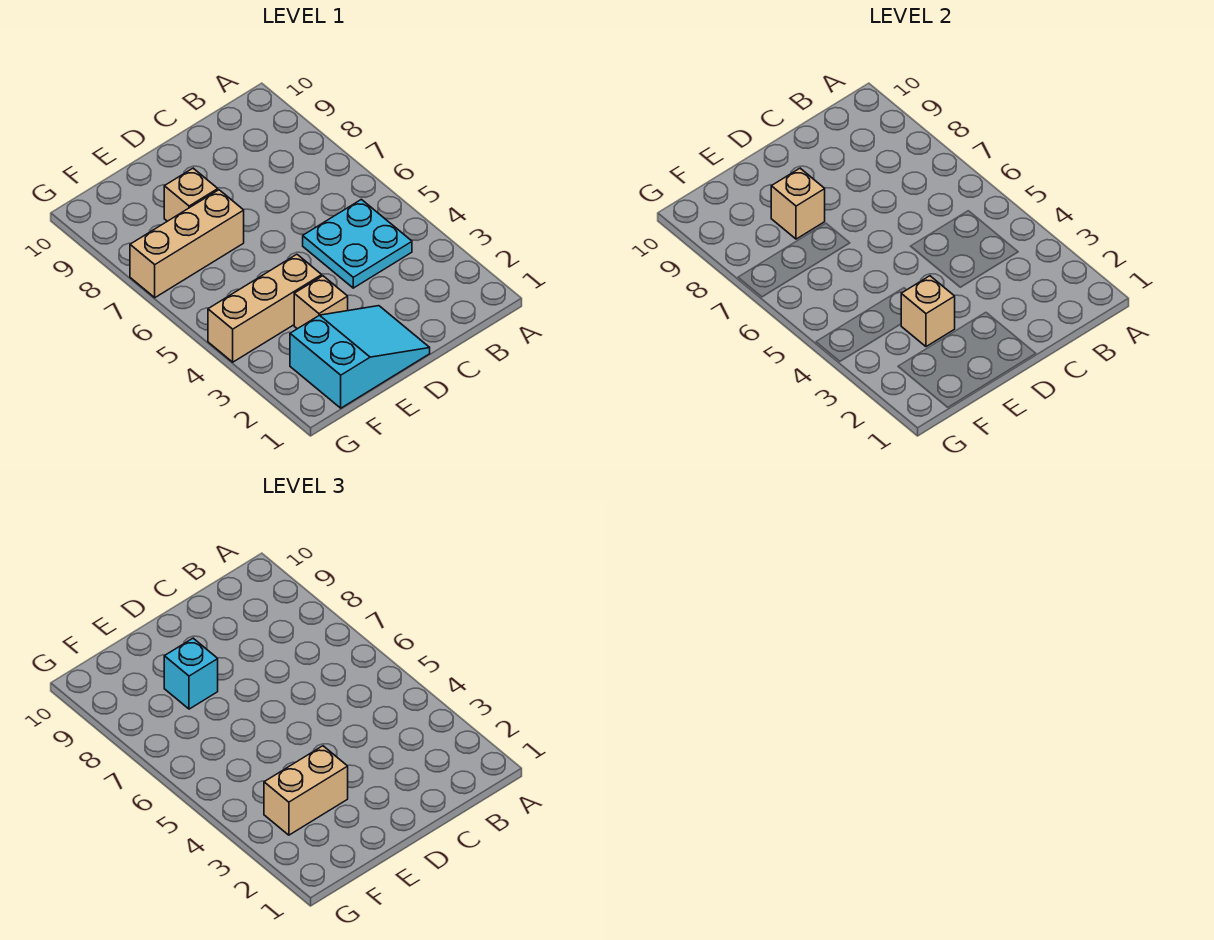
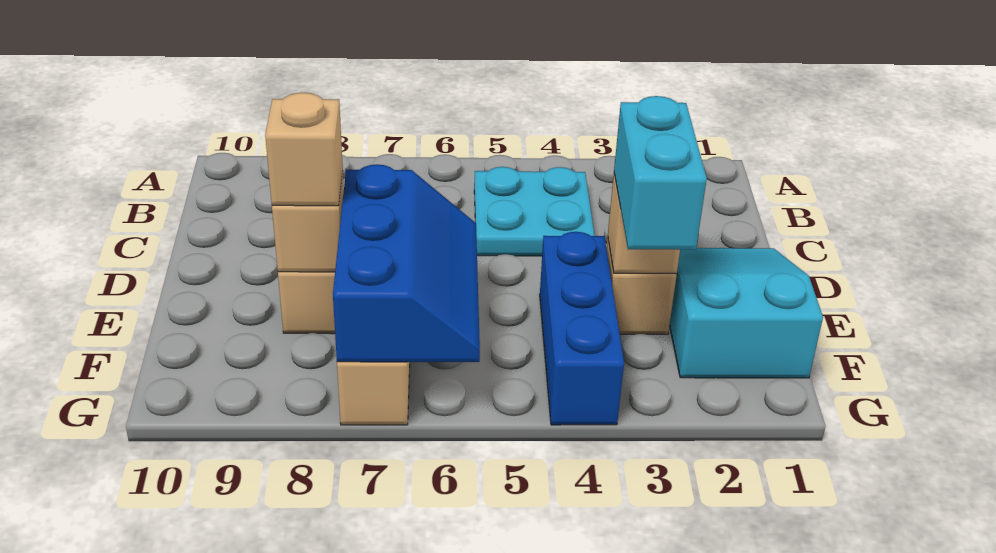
tan 1x2 brick [264,746,348,835] -> cyan 1x2 brick [614,96,707,250]
tan 1x3 brick [208,254,322,362] -> blue 1x3 brick [540,232,624,425]
none -> blue 2x3 slope [333,164,480,362]
cyan 1x1 brick [164,638,218,709] -> tan 1x1 brick [265,93,343,206]

